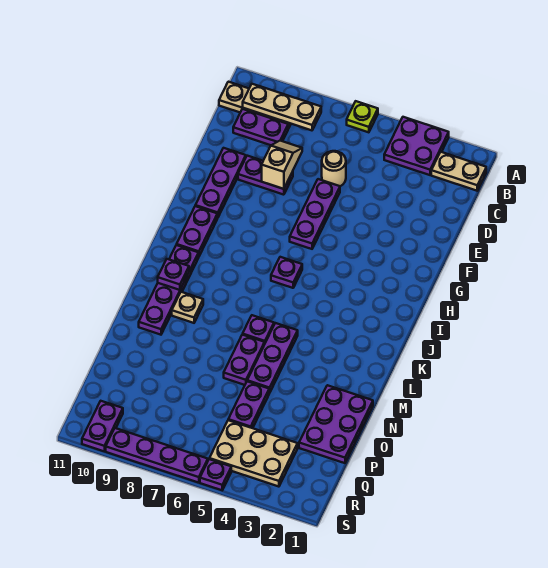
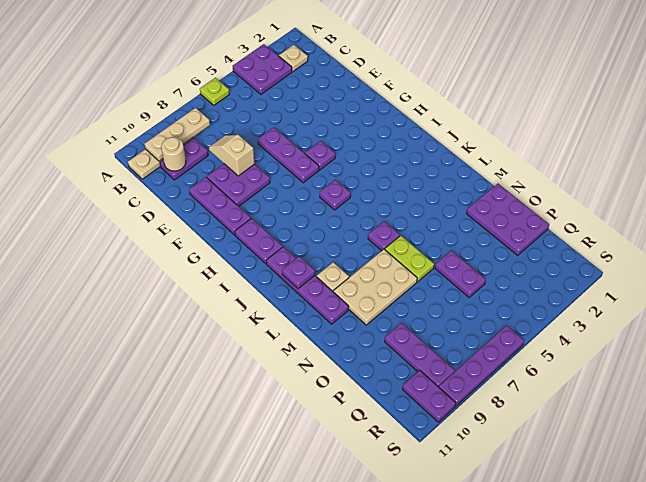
tan 1x2 plate [431,152,486,191] -> tan 1x1 plate [279,45,308,72]
tan 1x1 round brick [322,151,346,186] -> tan 1x1 round brick moved to [161,137,186,171]
purple 1x2 plate [238,156,293,195] -> purple 2x2 plate [207,164,270,206]
purple 1x3 plate [247,323,298,393] -> purple 1x3 plate moved to [385,323,455,387]
purple 1x2 plate [224,335,265,385] -> lime 1x2 plate [385,236,434,282]
tan 2x3 plate [209,420,298,487] -> tan 2x3 plate moved to [333,249,417,325]
purple 1x1 plate [200,459,231,490] -> purple 1x1 plate moved to [305,141,335,170]

